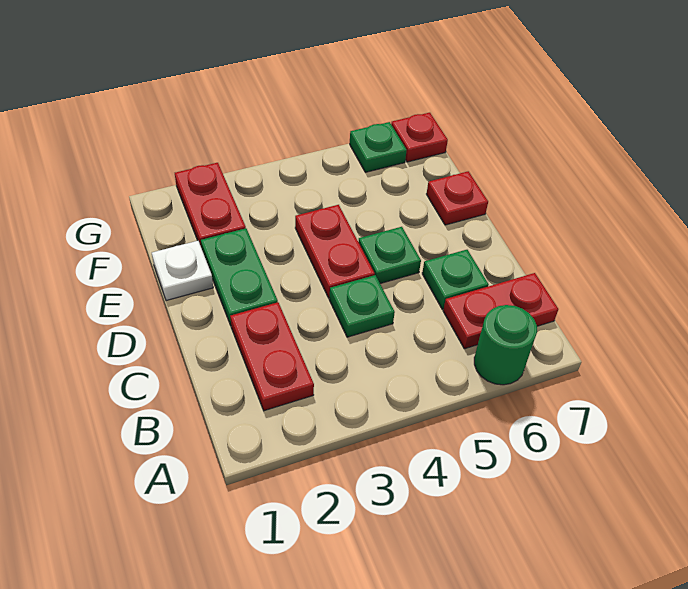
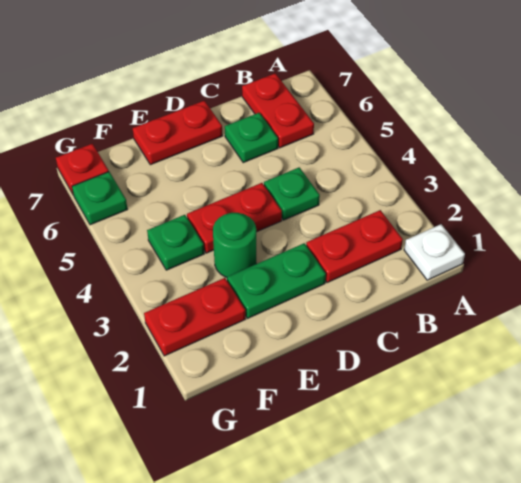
green 1x1 round brick [474,305,537,385] -> green 1x1 round brick moved to [213,213,256,277]
green 1x1 plate [359,227,421,284] -> green 1x1 plate moved to [147,215,204,270]
white 1x1 plate [152,241,213,301] -> white 1x1 plate moved to [404,224,465,280]
red 1x1 plate [427,171,488,225] -> red 1x2 plate [133,101,222,165]

